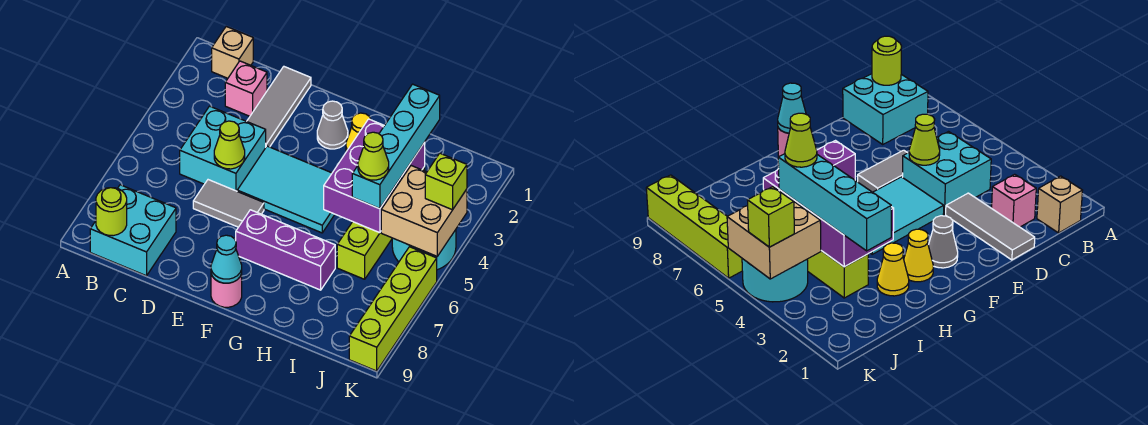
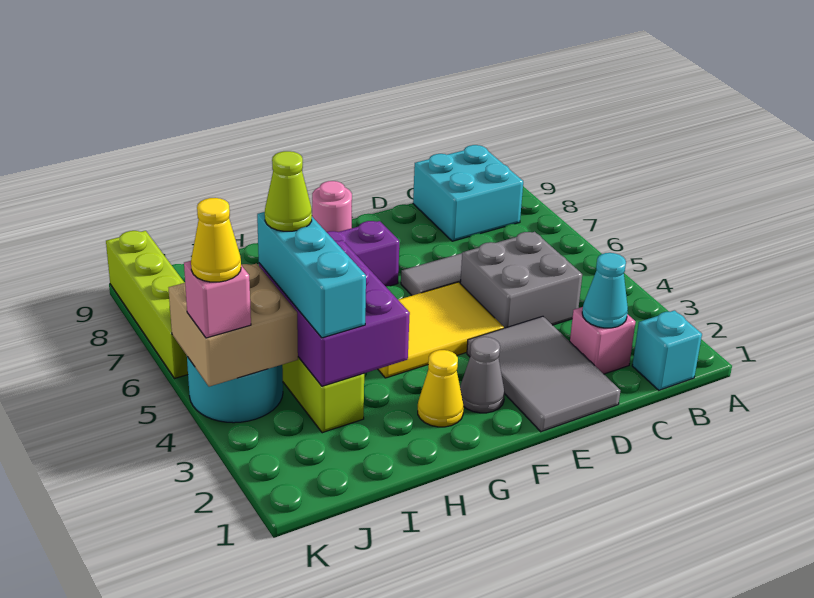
tan 1x1 brick [212,26,253,78] -> cyan 1x1 brick [632,310,702,390]
lime 1x1 round brick [96,188,127,236] -> none
cyan 2x2 brick [180,106,266,191] -> grey 2x2 brick [460,232,582,328]
grey 1x3 tile [247,67,311,147] -> grey 2x3 tile [467,316,620,432]
lime 1x1 cone [214,121,245,169] -> none
cyan 2x3 tile [237,146,335,233] -> yellow 2x3 tile [378,282,504,378]
cyan 1x1 cone [211,235,242,283] -> cyan 1x1 cone moved to [582,253,628,328]
yellow 1x1 cone [877,243,909,296] -> yellow 1x1 cone moved to [191,198,241,282]
cyan 1x4 brick [352,84,440,209] -> cyan 1x3 brick [257,212,366,338]
lime 1x1 brick [425,153,467,210] -> pink 1x1 brick [184,261,251,338]

